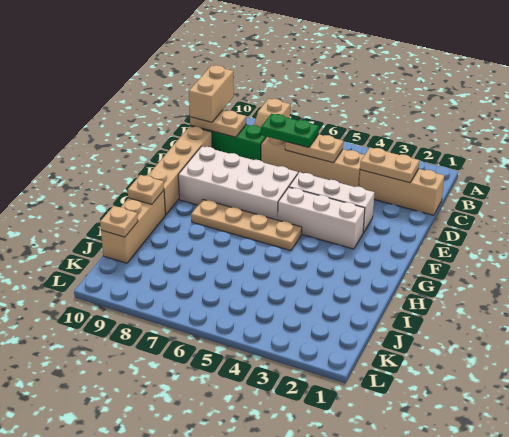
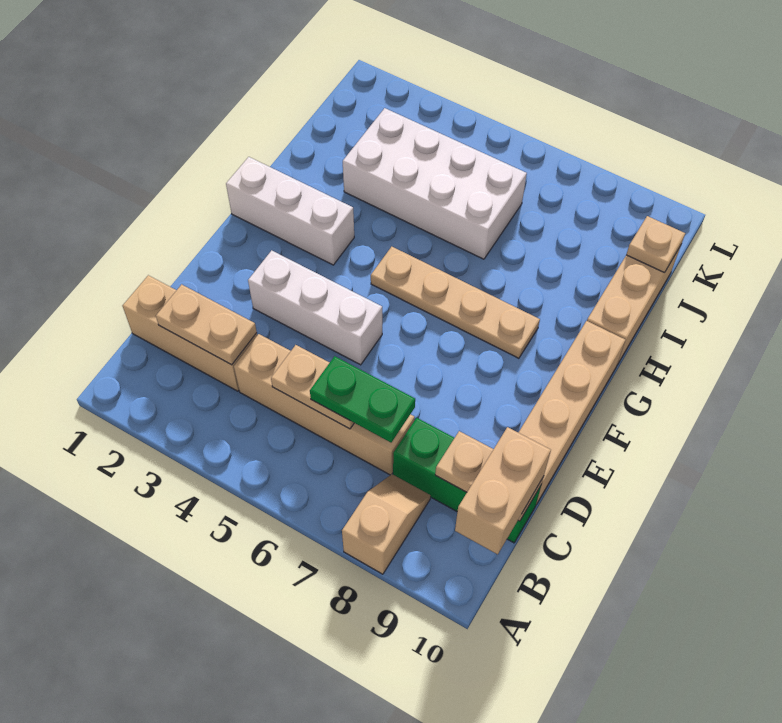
white 2x4 brick [178,146,298,220] -> white 2x4 brick moved to [343,108,527,259]
white 1x3 brick [278,187,365,249] -> white 1x3 brick moved to [226,157,354,265]
tan 1x1 plate [128,175,164,204] -> none

